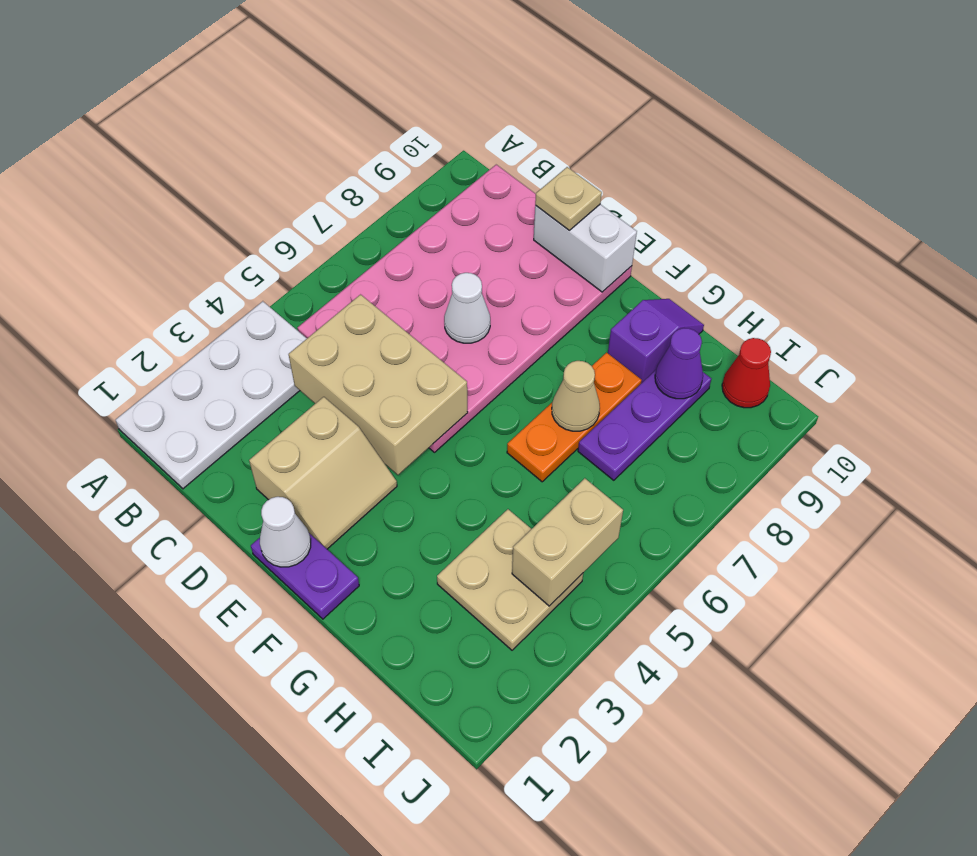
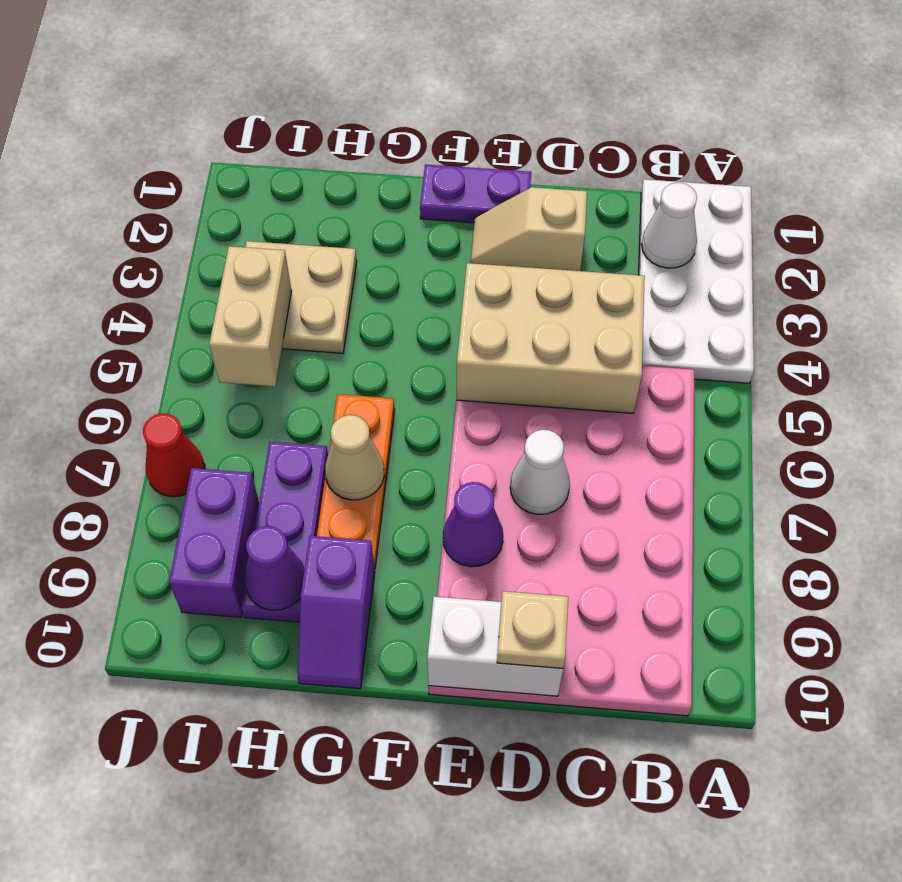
tan 2x2 slope [249,397,397,549] -> tan 1x2 slope [471,187,587,271]
white 1x1 cone [260,497,311,567] -> white 1x1 cone moved to [642,183,697,268]
none -> purple 1x1 cone [443,482,503,567]
none -> purple 1x2 brick [169,468,259,617]
red 1x1 cone [722,338,771,408] -> red 1x1 cone moved to [143,413,205,497]

